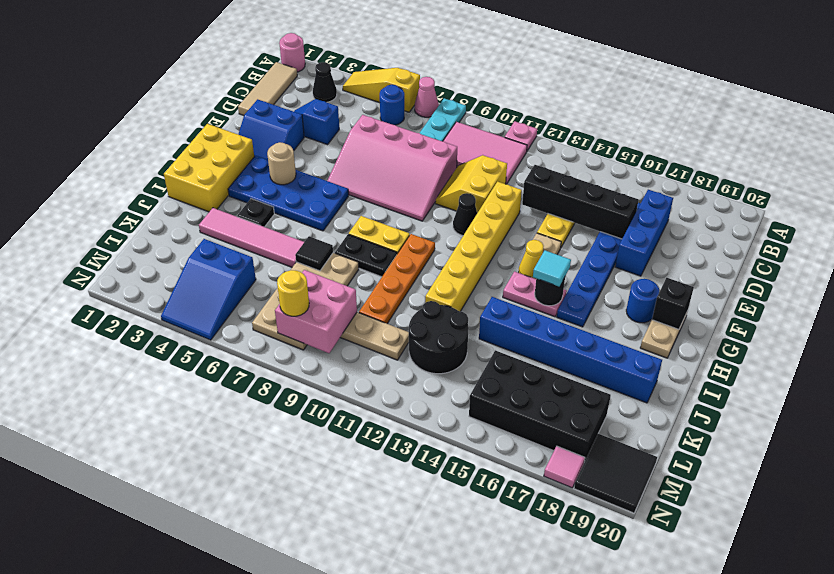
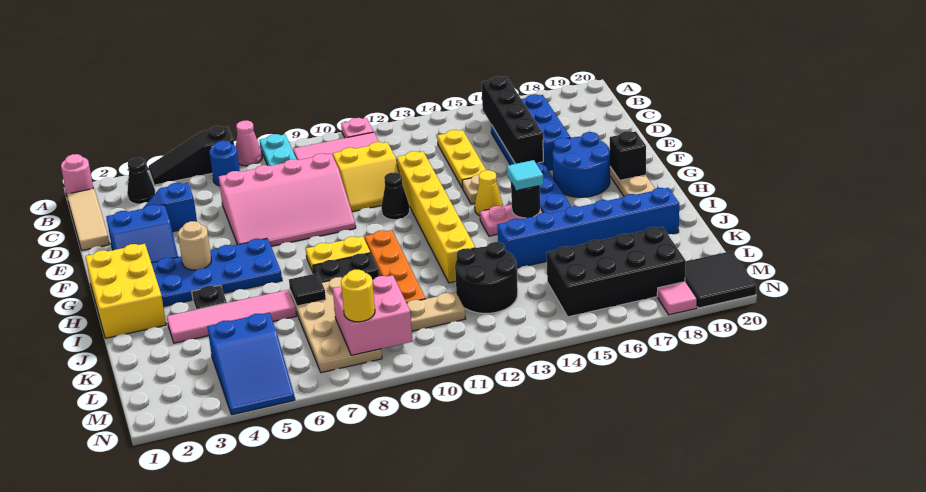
yellow 1x3 slope [343,68,420,112] -> black 1x3 slope [149,126,234,185]
yellow 2x2 slope [435,155,507,213] -> yellow 2x2 slope turned to [333,142,399,212]
black 1x4 brick [522,165,639,239] -> black 1x4 brick turned to [481,76,543,164]
blue 1x1 round brick [626,279,659,323] -> blue 2x2 round brick [553,132,610,197]

